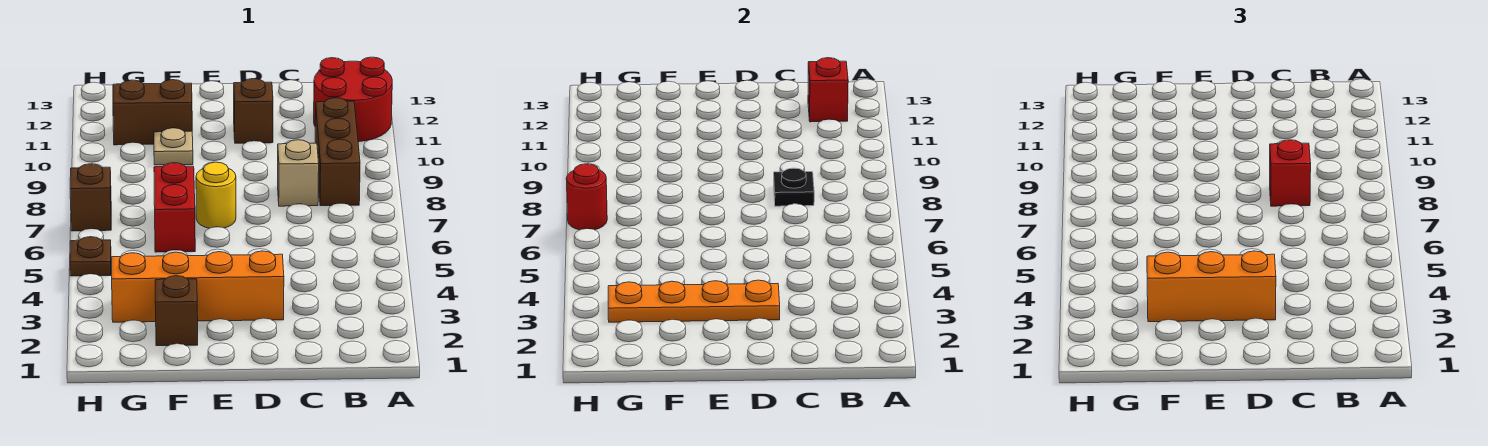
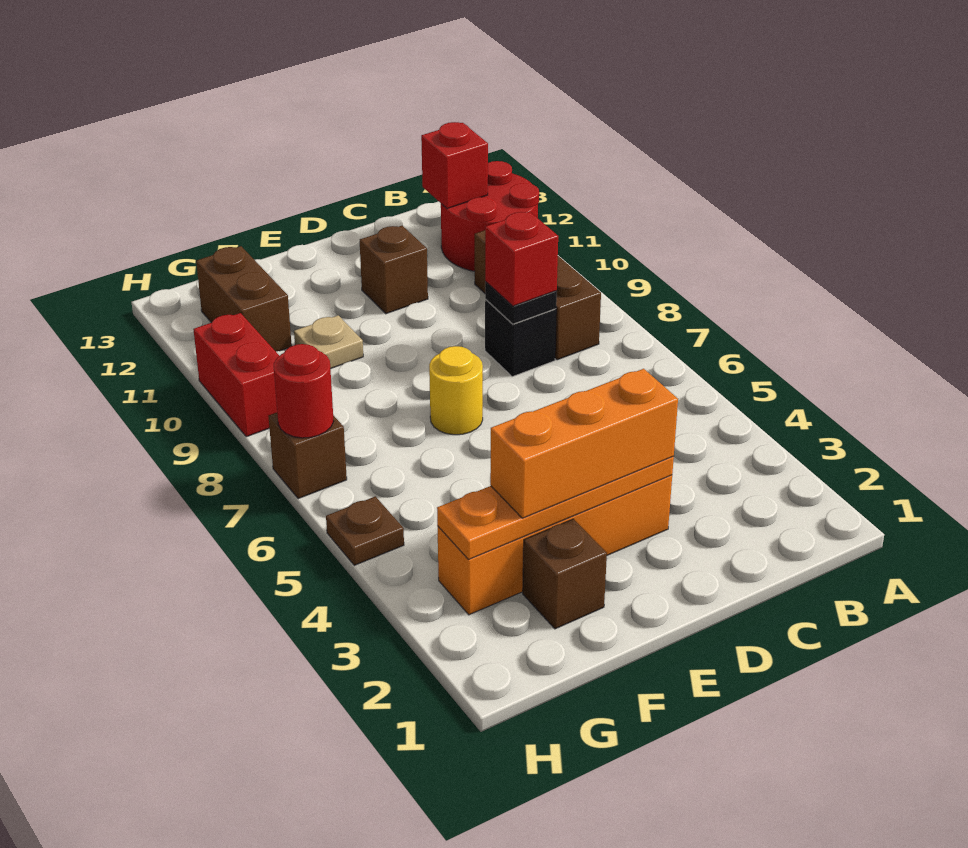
tan 1x1 brick [278,140,319,206] -> black 1x1 brick [485,300,556,377]
red 1x2 brick [154,163,195,252] -> red 1x2 brick moved to [193,313,279,437]
brown 1x2 brick [113,80,192,145] -> brown 1x2 brick turned to [196,246,292,351]

